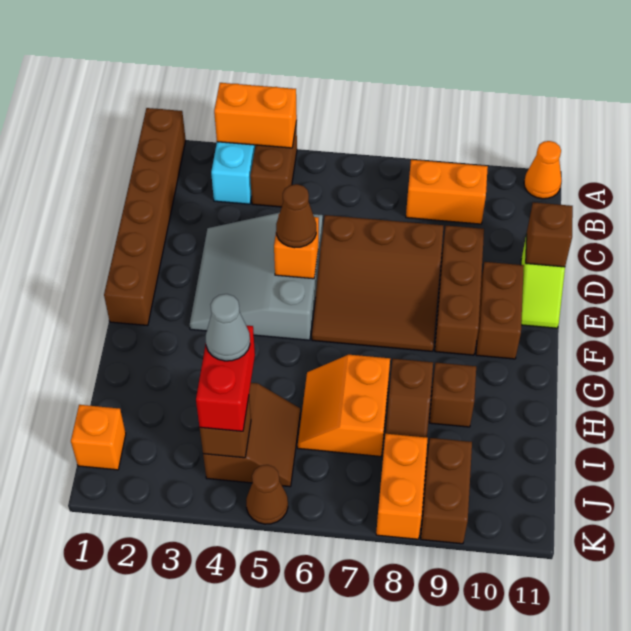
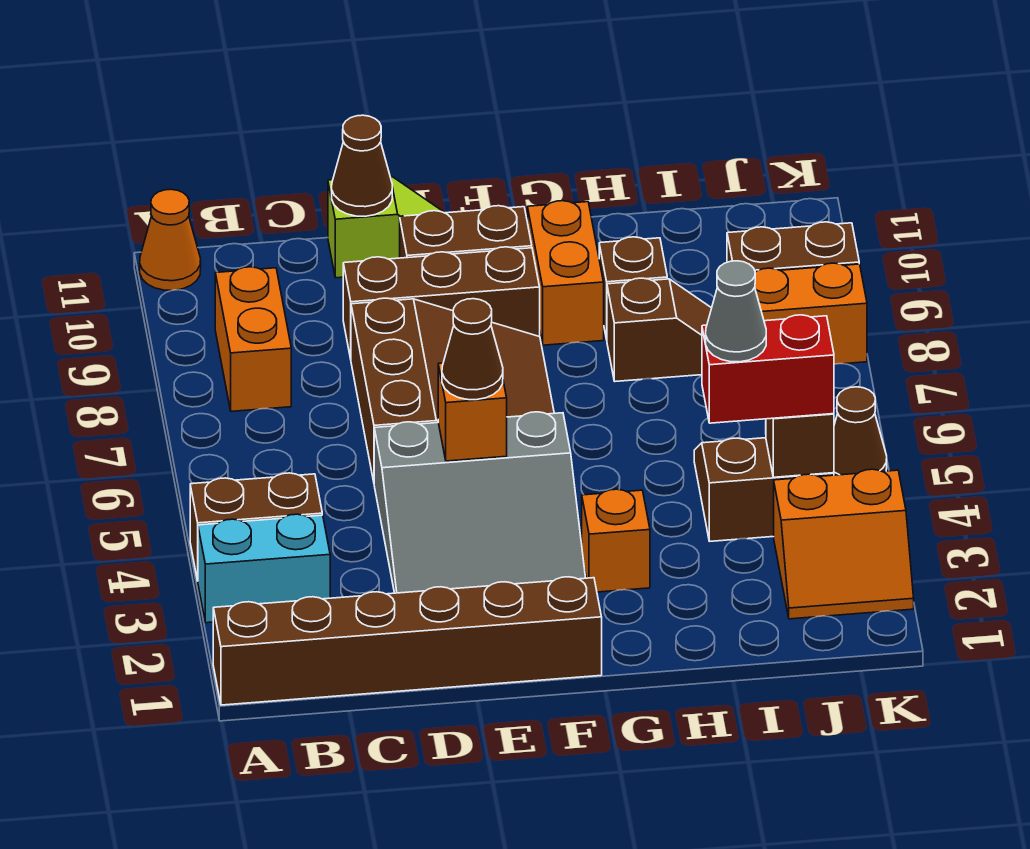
orange 1x2 brick [214,83,297,148] -> orange 1x2 brick moved to [528,201,604,345]
brown 1x1 brick [526,202,573,267] -> brown 1x1 cone [332,115,392,216]
orange 2x2 slope [298,355,390,456] -> orange 2x2 slope moved to [774,469,914,619]
orange 1x1 brick [71,405,126,470] -> orange 1x1 brick moved to [582,489,650,592]

